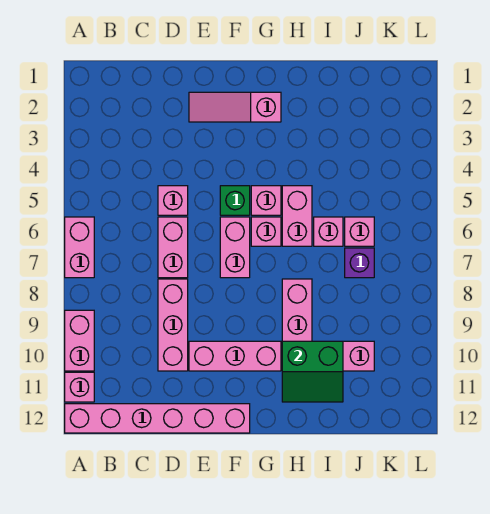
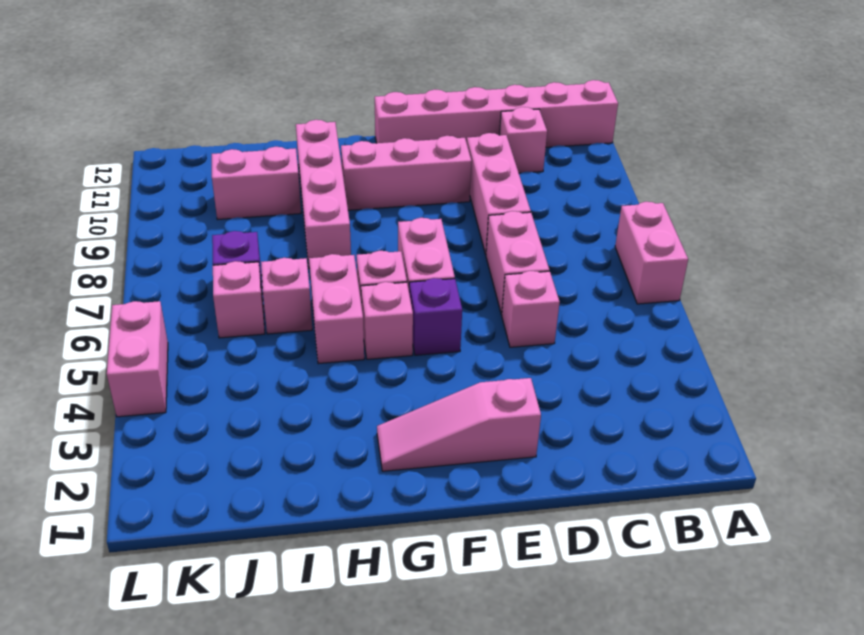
pink 1x2 brick [65,310,94,371] -> pink 1x2 brick moved to [107,301,168,417]
pink 1x1 brick [65,372,94,402] -> pink 1x1 brick moved to [500,107,547,173]
pink 1x3 slope [189,92,281,122] -> pink 1x3 slope turned to [377,378,541,471]
green 1x1 brick [220,186,250,215] -> purple 1x1 brick [409,278,462,355]
green 2x2 slope [282,341,343,402] -> none

